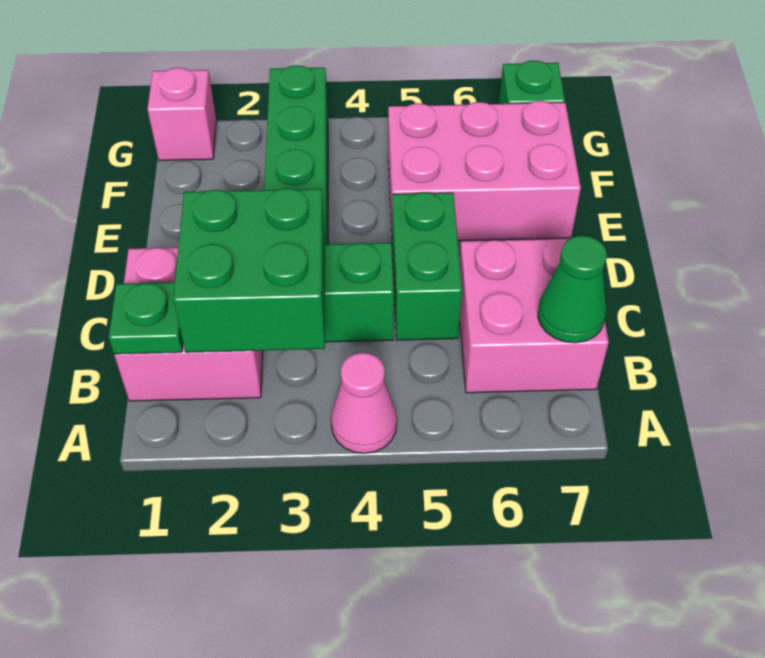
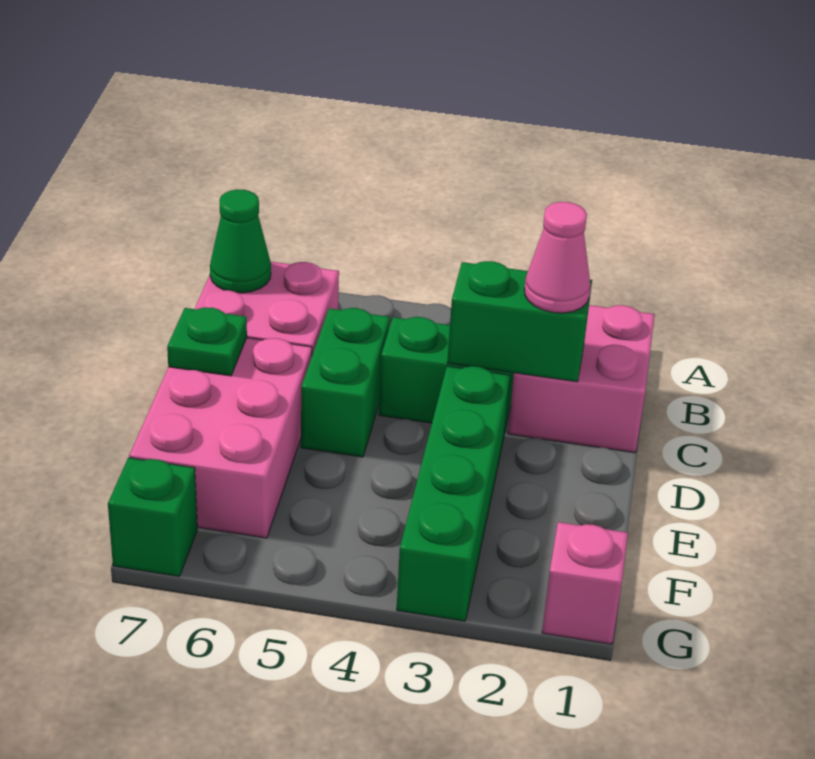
pink 1x1 cone [331,353,397,453] -> pink 1x1 cone moved to [524,202,591,313]
green 1x1 plate [109,282,183,354] -> green 1x1 plate moved to [167,307,247,376]
green 2x2 brick [173,188,325,352] -> green 1x2 brick [447,261,592,382]
pink 2x3 brick [388,101,581,241] -> pink 2x3 brick turned to [129,338,312,538]

